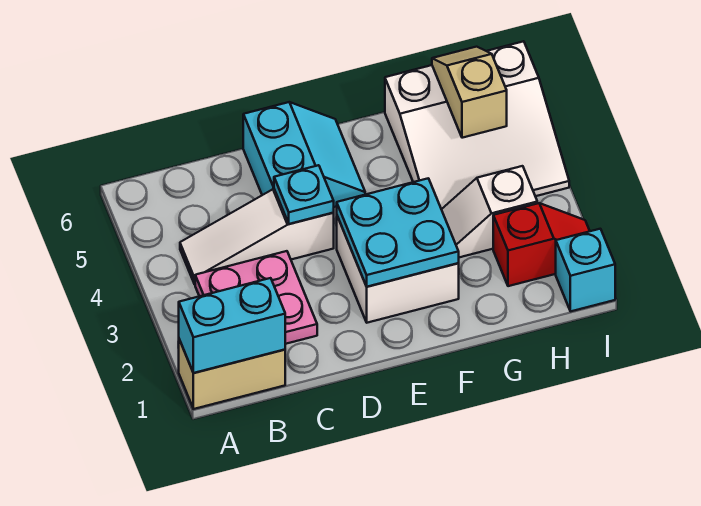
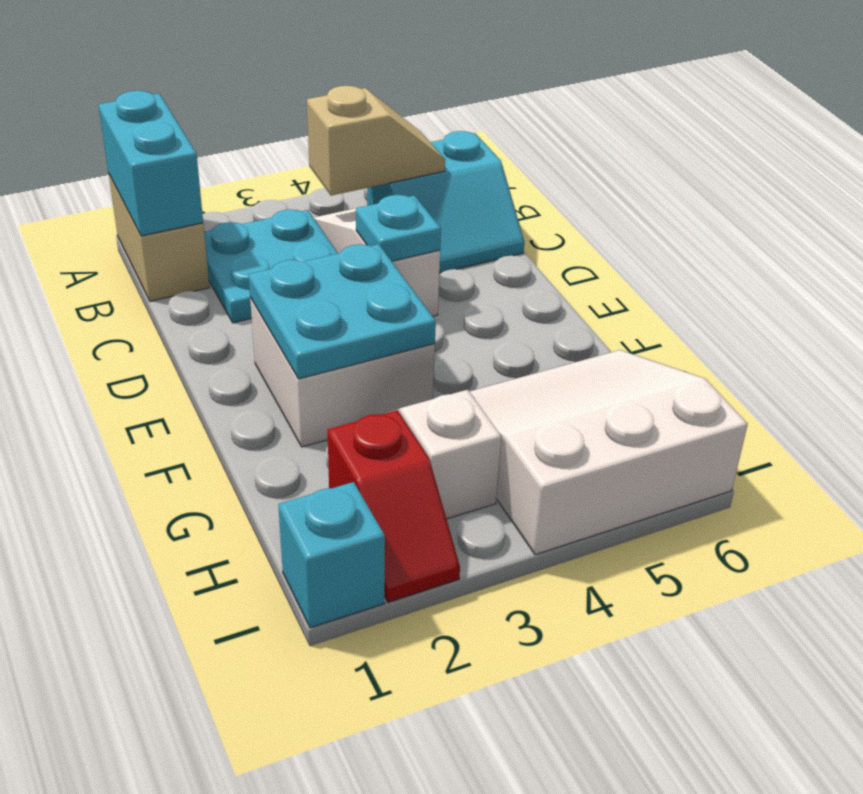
pink 2x2 plate [195,251,317,344] -> cyan 2x2 plate [204,210,338,323]
cyan 2x2 slope [243,102,365,207] -> cyan 2x2 slope moved to [367,131,524,273]
white 3x3 slope [385,41,569,209] -> white 3x3 slope turned to [469,350,748,555]
tan 1x2 slope [432,47,507,138] -> tan 1x2 slope moved to [307,86,445,195]

